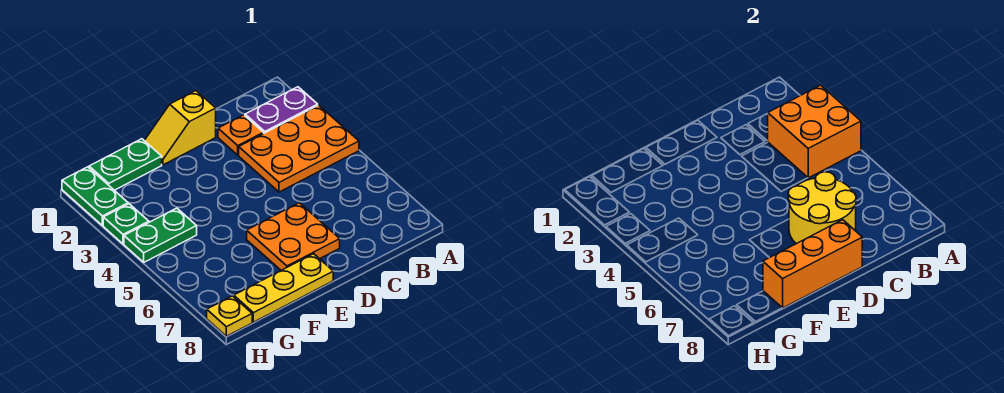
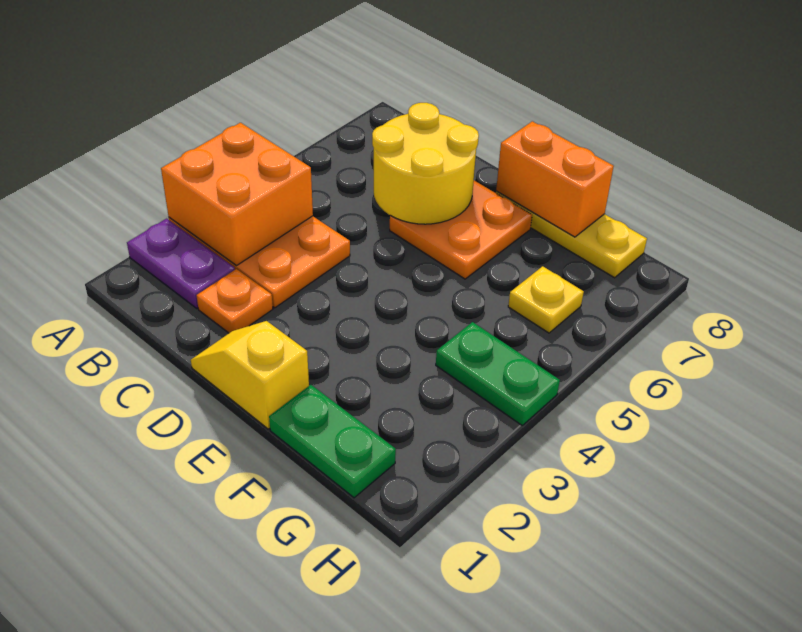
yellow 1x2 slope [144,91,216,165] -> yellow 1x2 slope turned to [191,321,309,429]
orange 1x3 brick [763,220,862,308] -> orange 1x2 brick [496,121,614,237]
green 1x2 plate [62,167,128,226] -> none
green 1x1 plate [103,204,149,244] -> none
yellow 1x1 plate [207,296,252,336] -> yellow 1x1 plate moved to [508,266,584,333]

